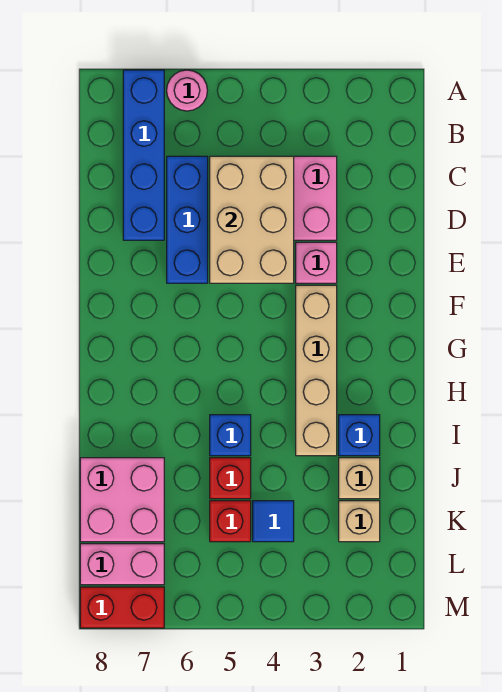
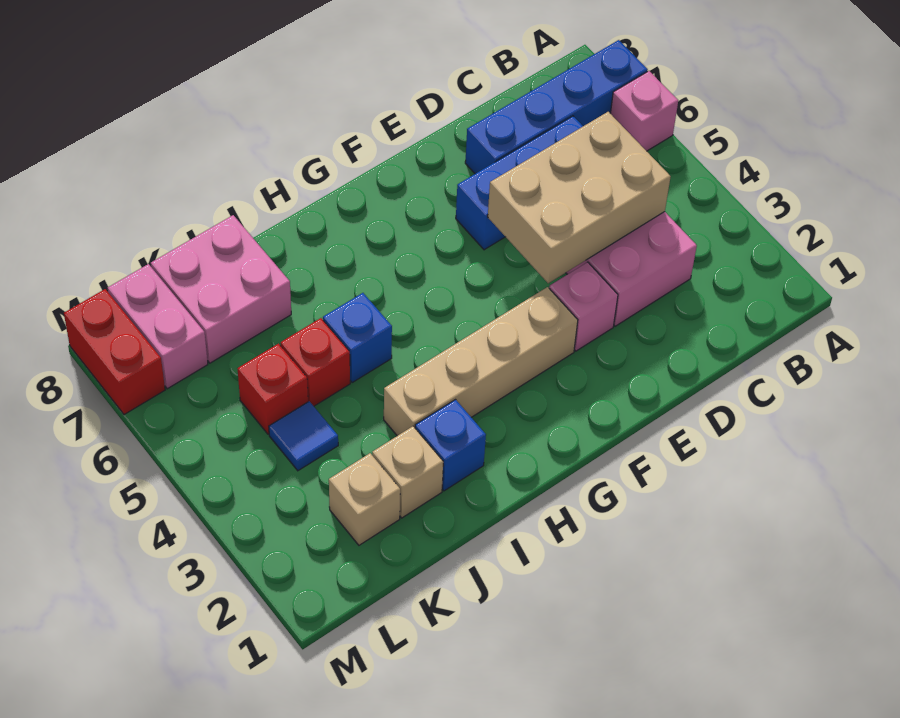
pink 1x1 round brick [167,70,207,111] -> pink 1x1 brick [610,71,678,151]

